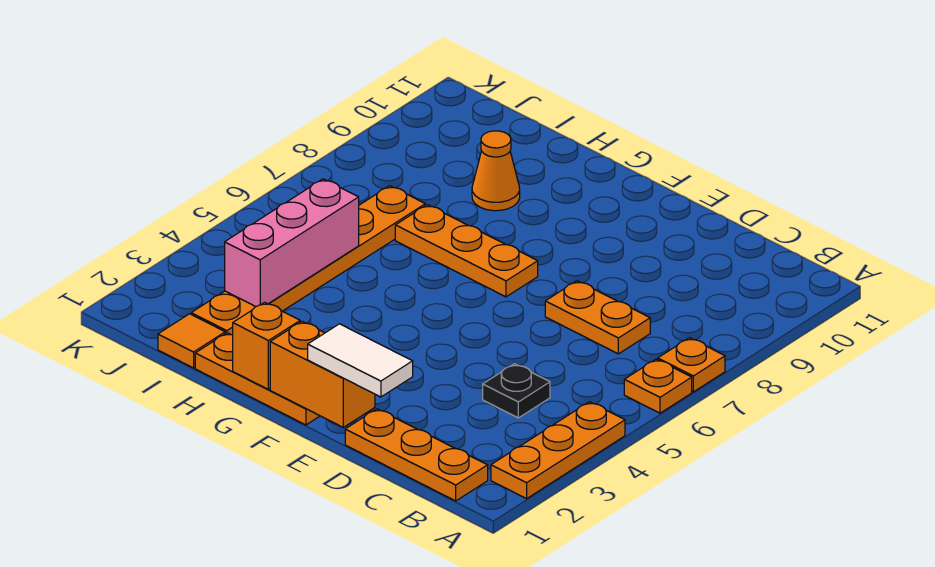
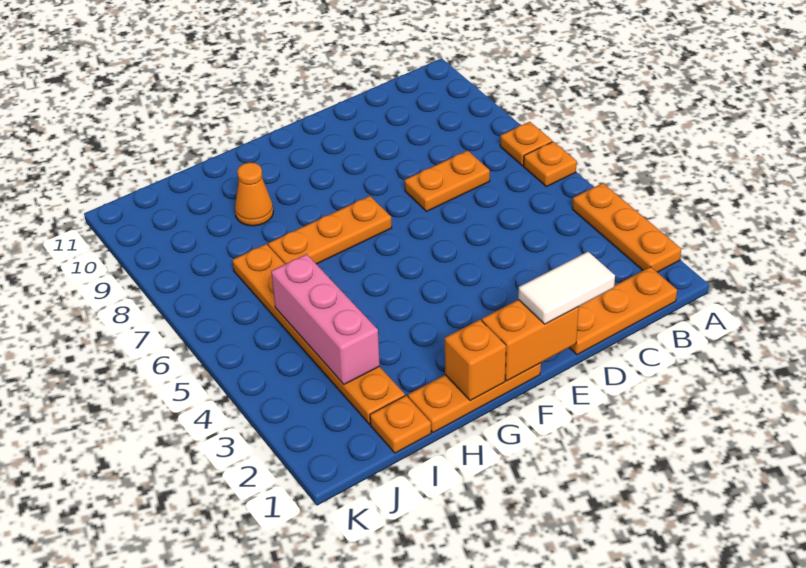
black 1x1 plate [483,364,550,418] -> none
orange 1x1 tile [158,314,225,368] -> orange 1x1 plate [370,396,431,453]

